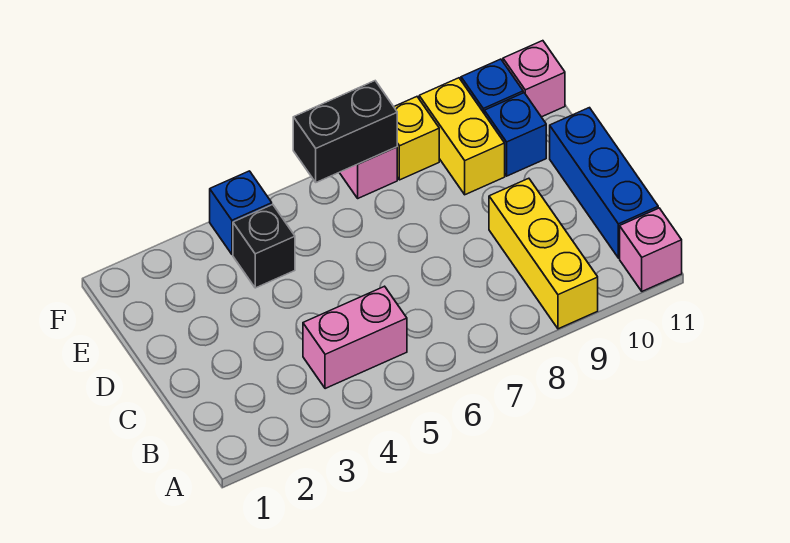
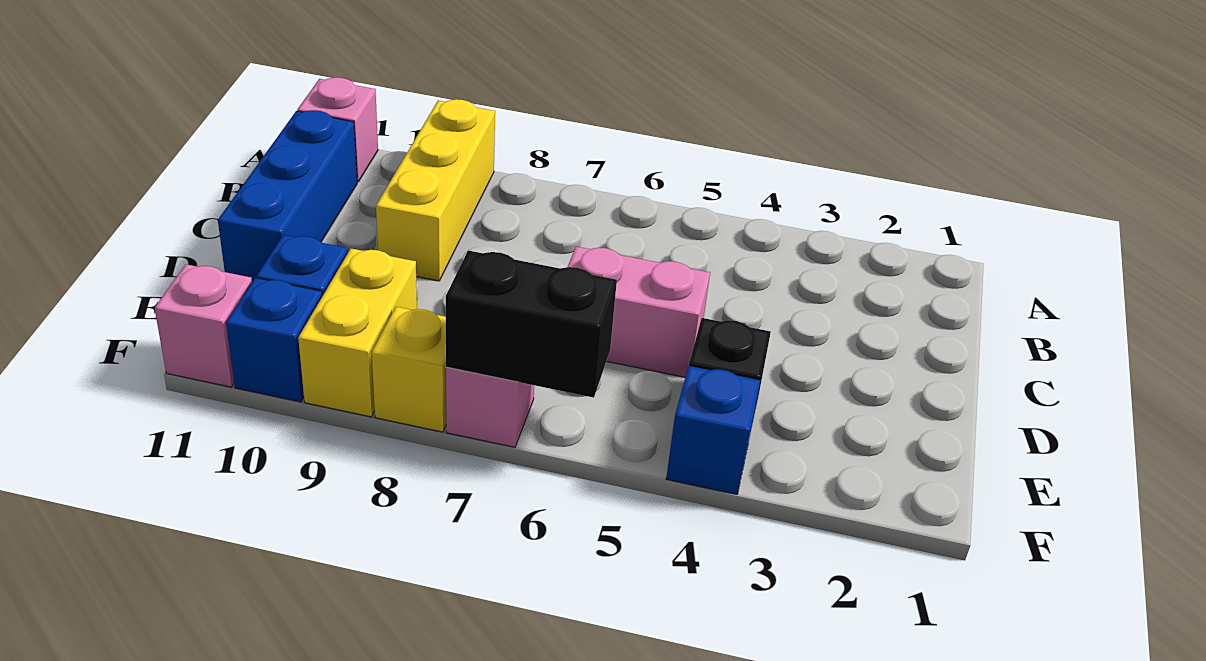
pink 1x2 brick [303,286,407,389] -> pink 1x2 brick moved to [568,247,710,377]

